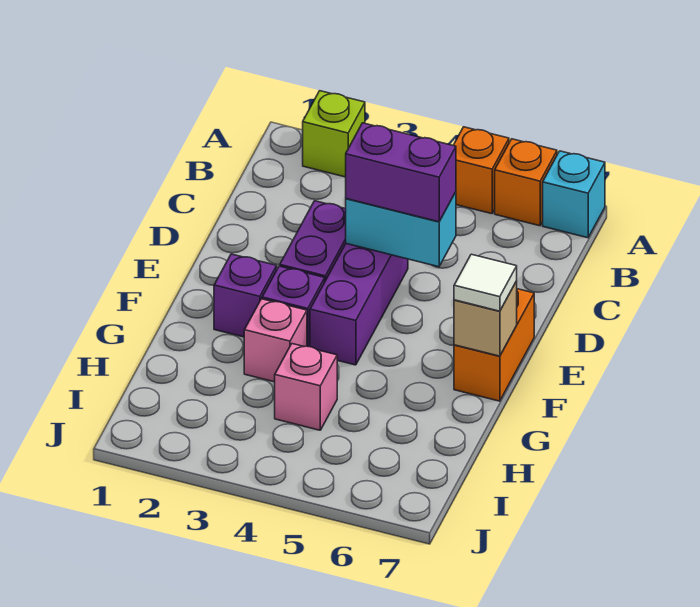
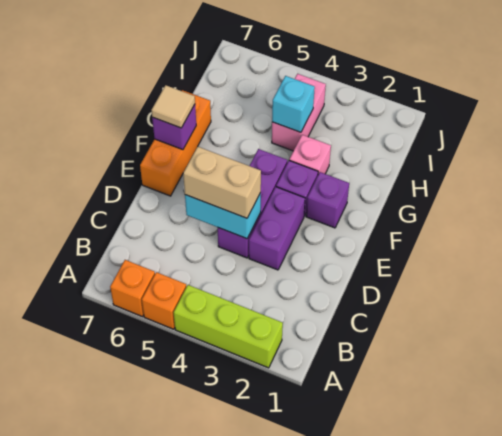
lime 1x1 brick [303,91,365,177] -> lime 1x3 brick [174,285,283,368]
cyan 1x1 brick [543,151,605,238] -> cyan 1x1 brick moved to [272,76,315,132]
purple 1x2 brick [346,123,456,222] -> tan 1x2 brick [183,147,261,218]
orange 1x2 brick [454,289,534,401] -> orange 1x3 brick [140,90,211,196]
tan 1x1 brick [454,281,517,356] -> purple 1x1 brick [152,104,196,150]
white 1x1 tile [454,254,517,311] -> tan 1x1 tile [152,85,195,128]
pink 1x1 brick [275,344,337,430] -> pink 1x2 brick [272,74,326,151]

